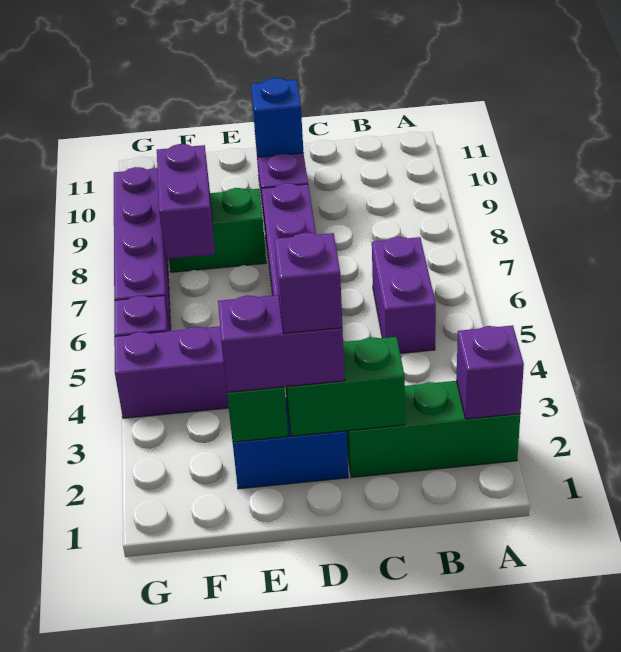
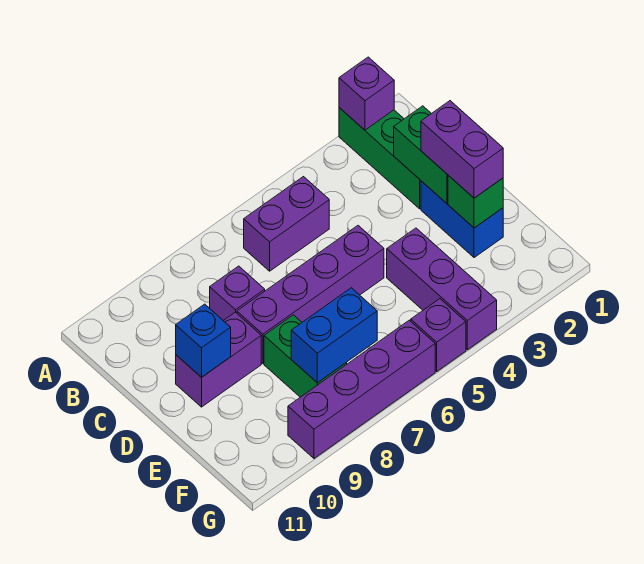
purple 1x1 brick [274,233,342,333] -> purple 1x1 brick moved to [210,266,265,321]
purple 1x2 brick [157,144,215,259] -> blue 1x2 brick [291,288,377,383]

